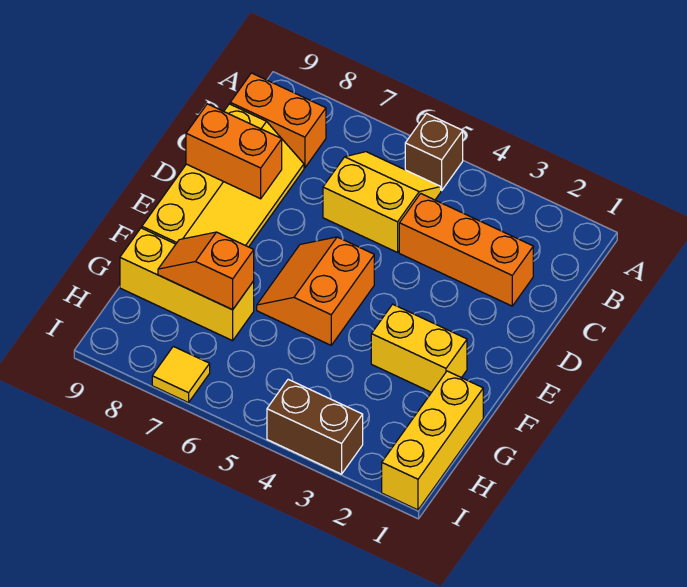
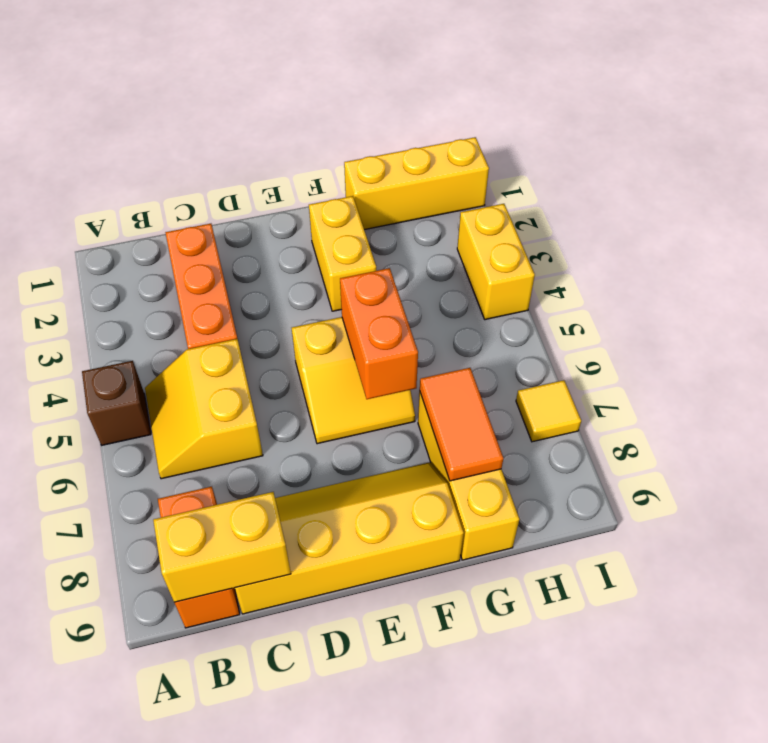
none -> yellow 1x2 brick [153,492,291,602]
orange 1x2 brick [186,104,282,199] -> orange 1x2 brick moved to [340,268,418,399]
orange 2x2 slope [257,237,374,345] -> yellow 2x2 slope [292,317,415,444]
orange 1x2 slope [158,232,254,310] -> orange 1x2 tile [420,368,503,481]
brown 1x2 brick [267,379,363,474] -> yellow 1x2 brick [457,204,535,320]

